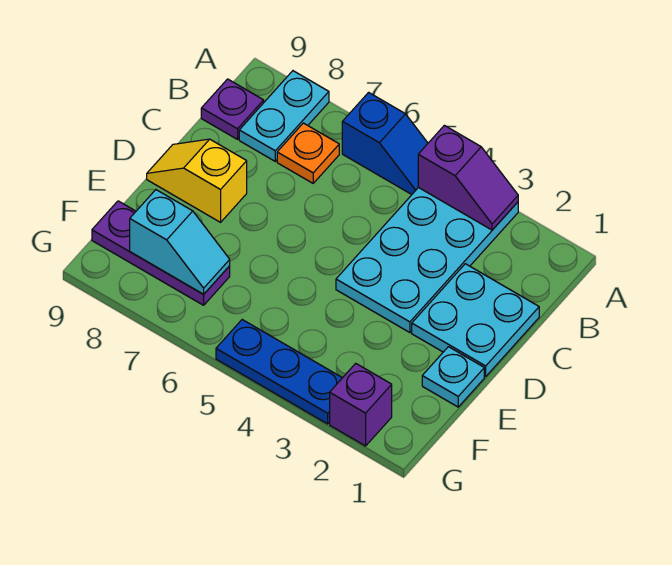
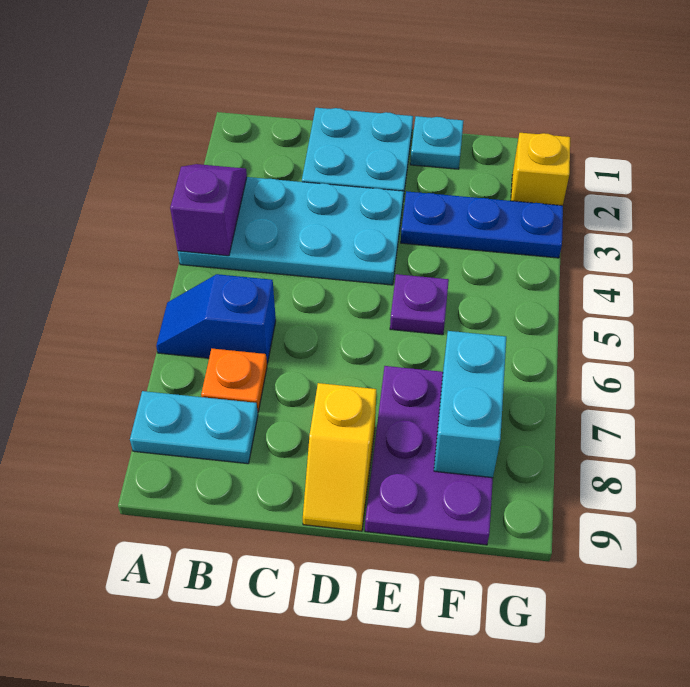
blue 1x2 slope [342,92,428,194] -> blue 1x2 slope turned to [156,274,276,364]
purple 1x1 plate [201,79,264,139] -> purple 1x1 plate moved to [390,274,449,335]
purple 1x3 plate [92,201,230,305] -> purple 2x3 plate [365,366,493,545]
cyan 1x2 slope [130,190,230,294] -> cyan 1x2 brick [434,331,506,478]
purple 1x1 brick [330,363,392,446] -> yellow 1x1 brick [511,133,570,206]
blue 1x3 plate [216,320,342,424] -> blue 1x3 plate turned to [401,191,563,258]

